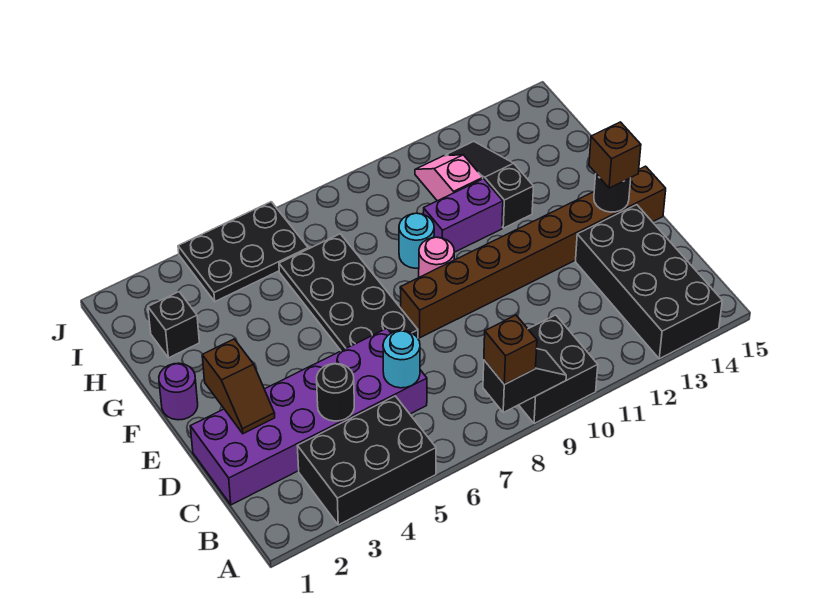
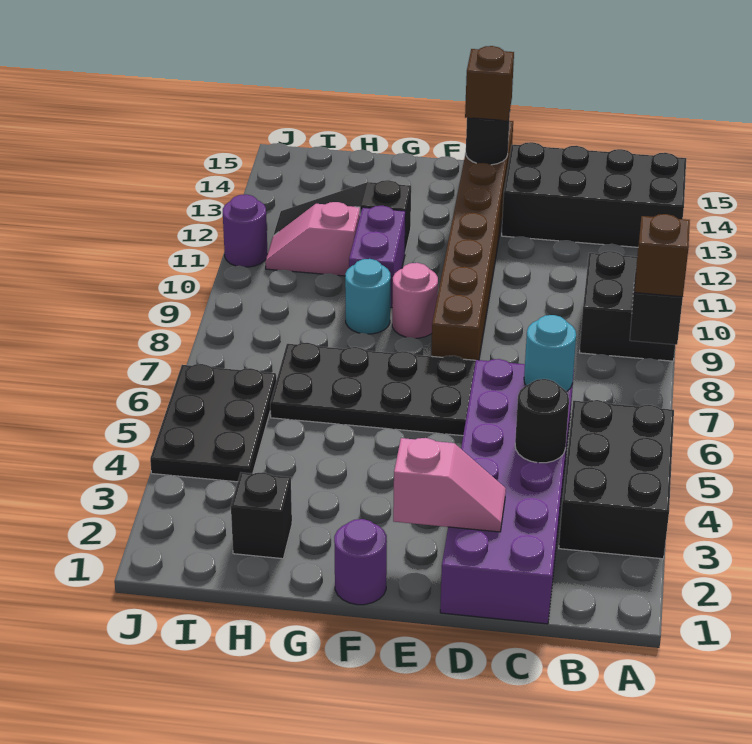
brown 1x2 slope [202,339,275,434] -> pink 1x2 slope [393,438,506,532]
none -> purple 1x1 round brick [223,194,267,267]

